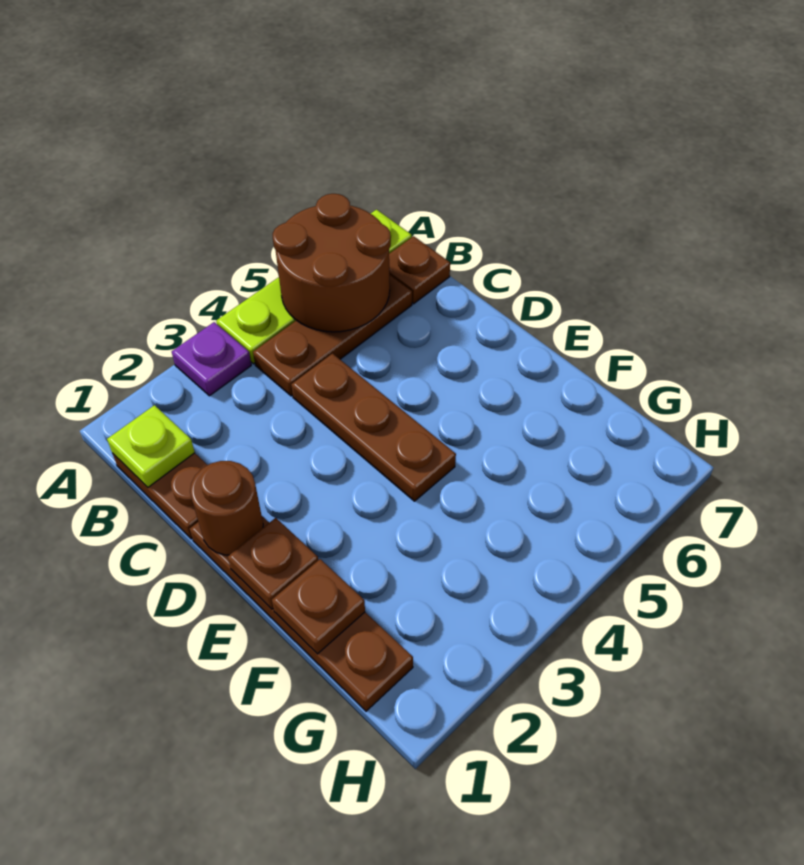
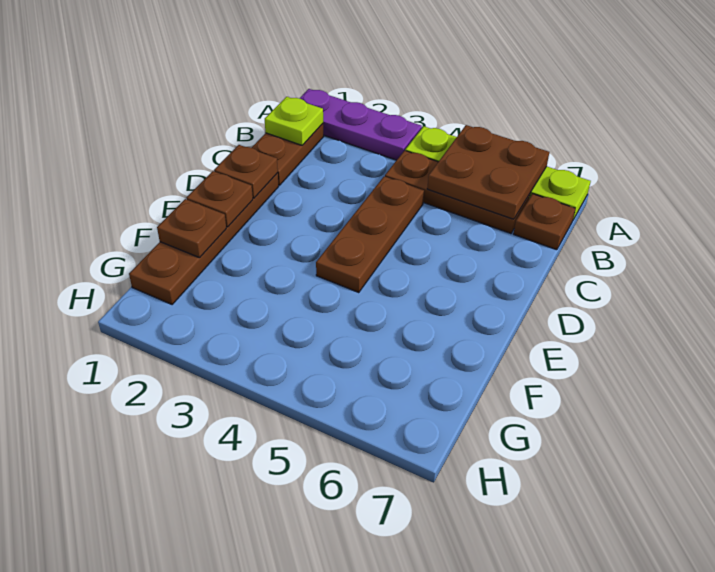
purple 1x1 plate [172,322,251,396] -> purple 1x3 plate [300,89,422,160]
brown 2x2 round brick [273,194,391,332] -> brown 2x2 plate [427,125,549,219]
brown 1x1 round brick [190,461,263,555] -> brown 1x1 plate [214,145,278,198]

